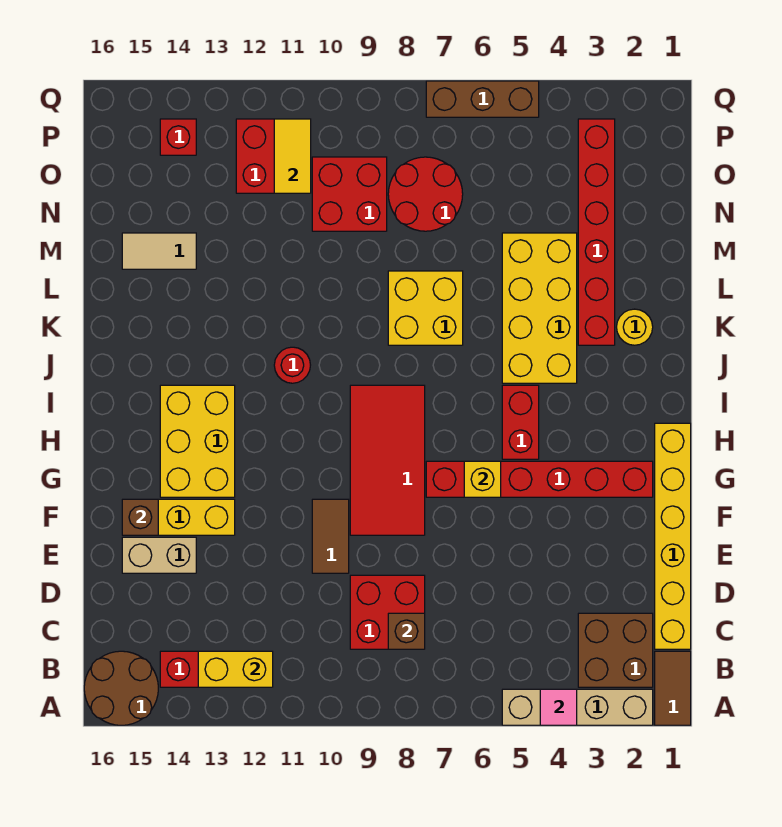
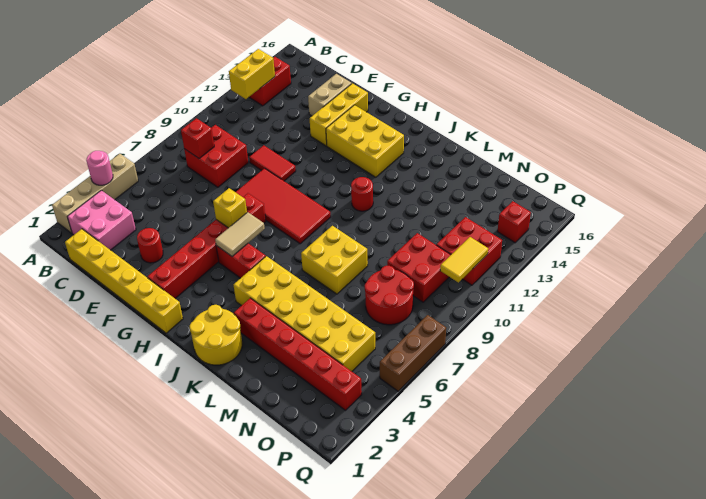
brown 1x2 tile [655,651,691,725] -> none
pink 1x1 tile [540,689,577,725] -> pink 1x1 round brick [86,151,113,185]
brown 2x2 round brick [84,651,158,725] -> none
brown 2x2 brick [578,613,653,687] -> pink 2x2 brick [67,190,136,250]
brown 1x1 brick [388,613,425,649] -> red 1x1 brick [181,118,214,159]
none -> red 1x1 round brick [137,228,163,263]
brown 1x2 tile [312,499,349,573] -> red 1x2 tile [249,145,296,181]
brown 1x1 brick [122,499,158,535] -> none
yellow 2x4 brick [502,233,577,383] -> yellow 2x6 brick [234,256,375,371]
yellow 1x1 round brick [617,309,653,345] -> yellow 2x2 round brick [190,305,242,365]
tan 1x2 tile [122,233,196,269] -> tan 1x2 tile moved to [215,212,265,256]
yellow 1x2 tile [274,119,311,193] -> yellow 1x2 tile turned to [440,237,488,282]

